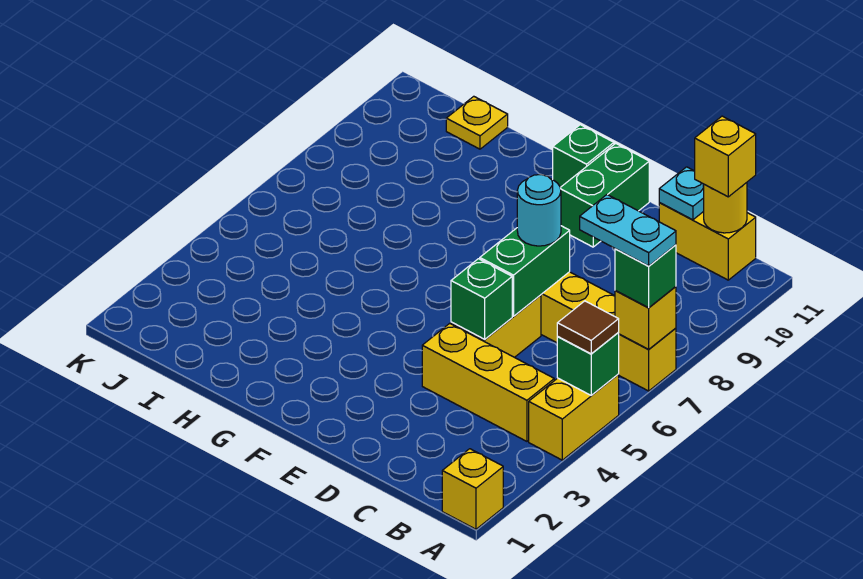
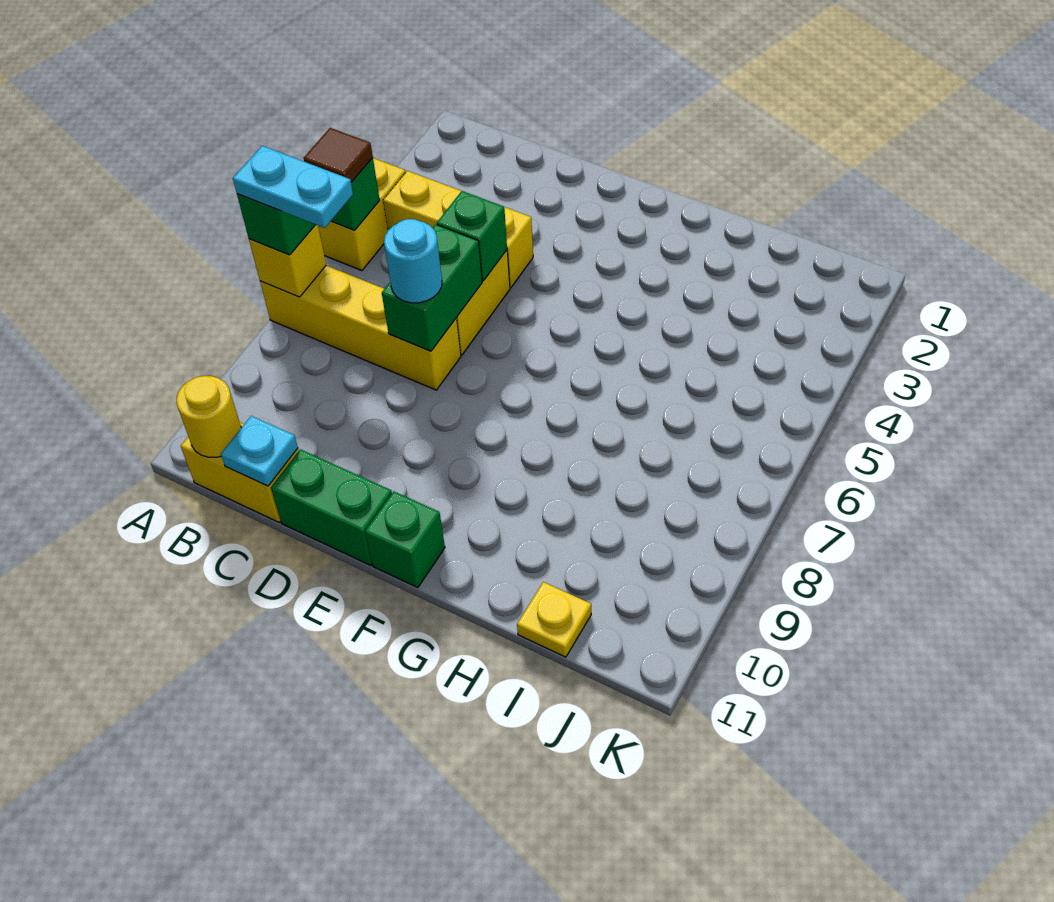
yellow 1x1 brick [442,449,503,529] -> none
yellow 1x1 brick [695,116,756,197] -> none
green 1x2 brick [560,143,649,247] -> green 1x2 brick turned to [271,449,392,565]

